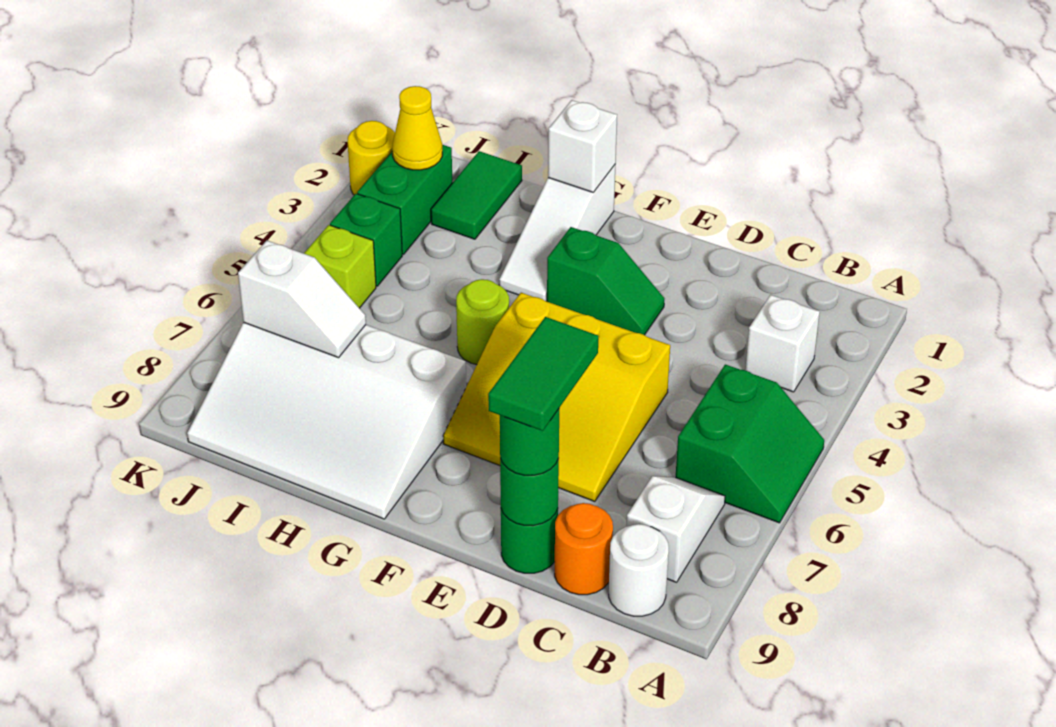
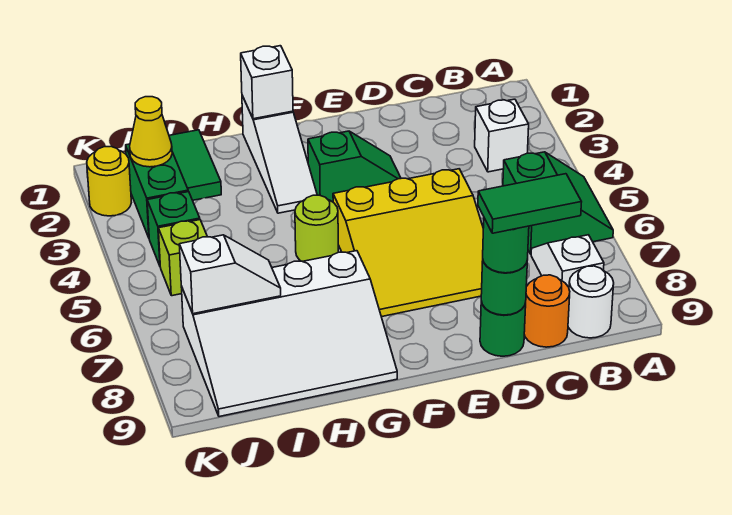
green 1x2 tile [488,317,599,431] -> green 1x2 tile turned to [478,174,581,233]

